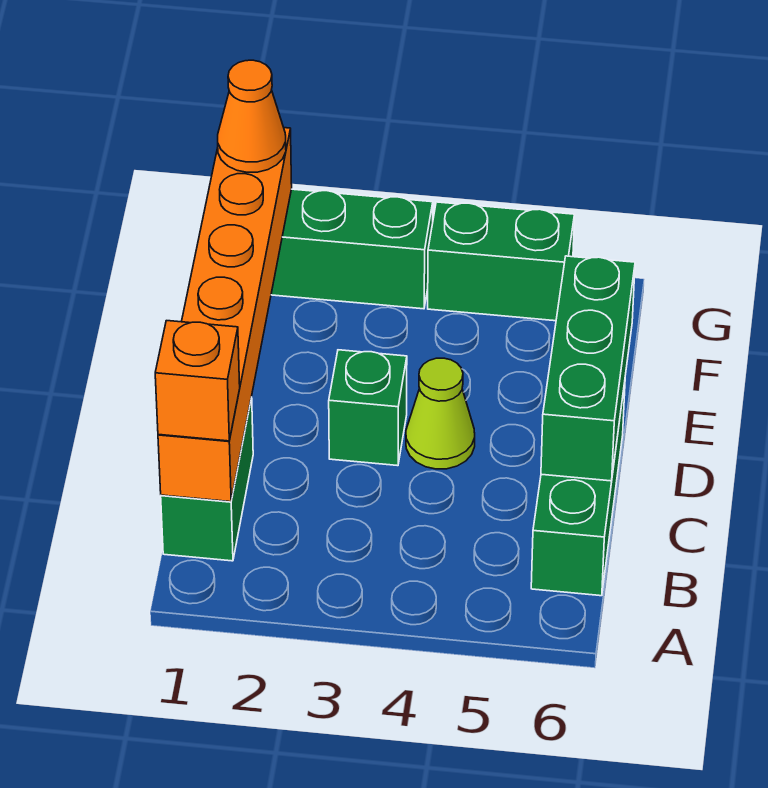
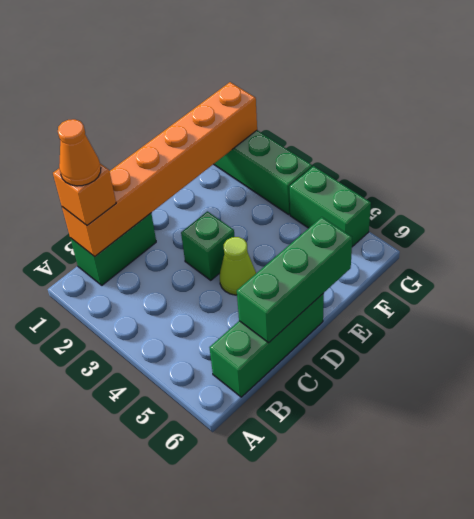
orange 1x1 cone [218,60,286,172] -> orange 1x1 cone moved to [58,119,101,186]

